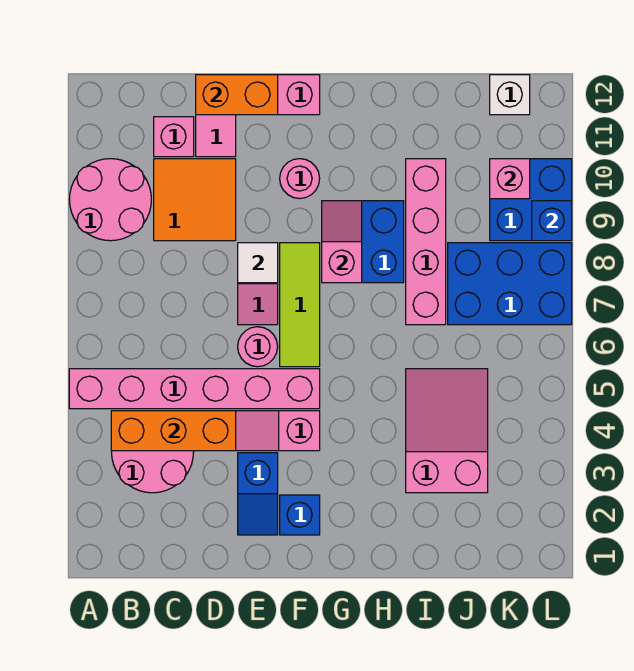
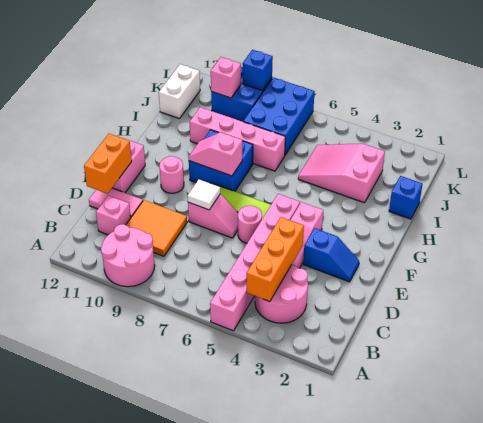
blue 1x1 brick [280,495,320,535] -> blue 1x1 brick moved to [389,176,422,219]
white 1x1 brick [490,75,530,115] -> white 1x2 brick [159,64,200,119]

